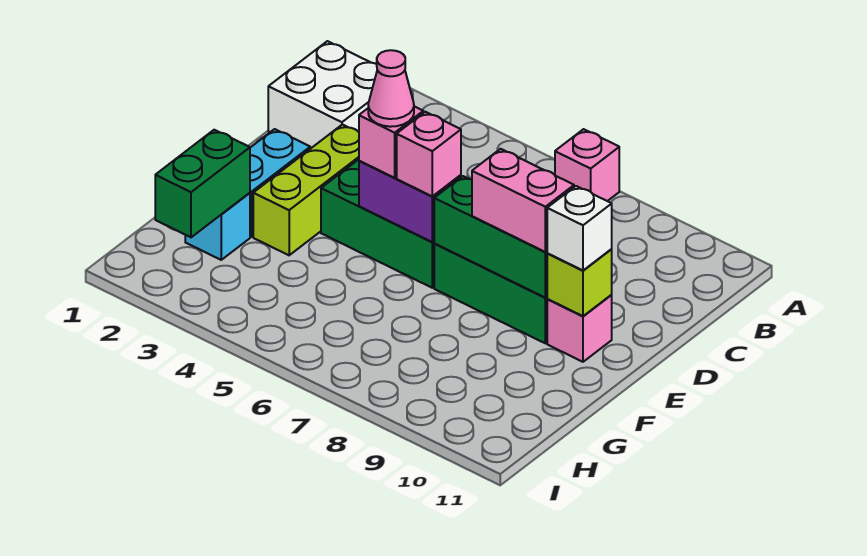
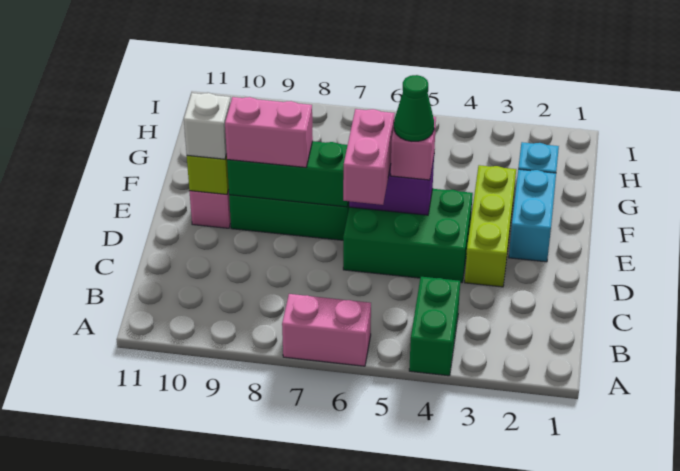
pink 1x1 brick [555,129,619,201] -> pink 1x2 brick [282,294,371,366]
white 2x2 brick [268,41,377,149] -> none
pink 1x1 cone [368,50,414,127] -> green 1x1 cone [394,75,434,141]
pink 1x1 brick [397,112,461,196] -> pink 1x2 brick [343,109,395,205]
green 1x2 brick [155,130,250,237] -> green 1x2 brick moved to [409,277,460,376]

